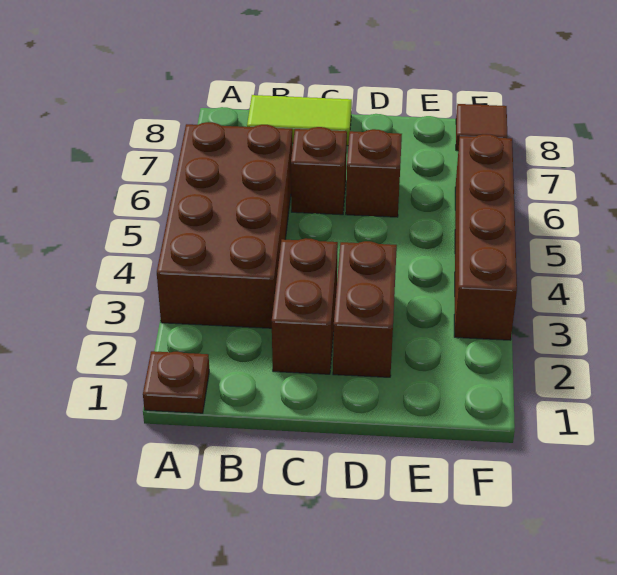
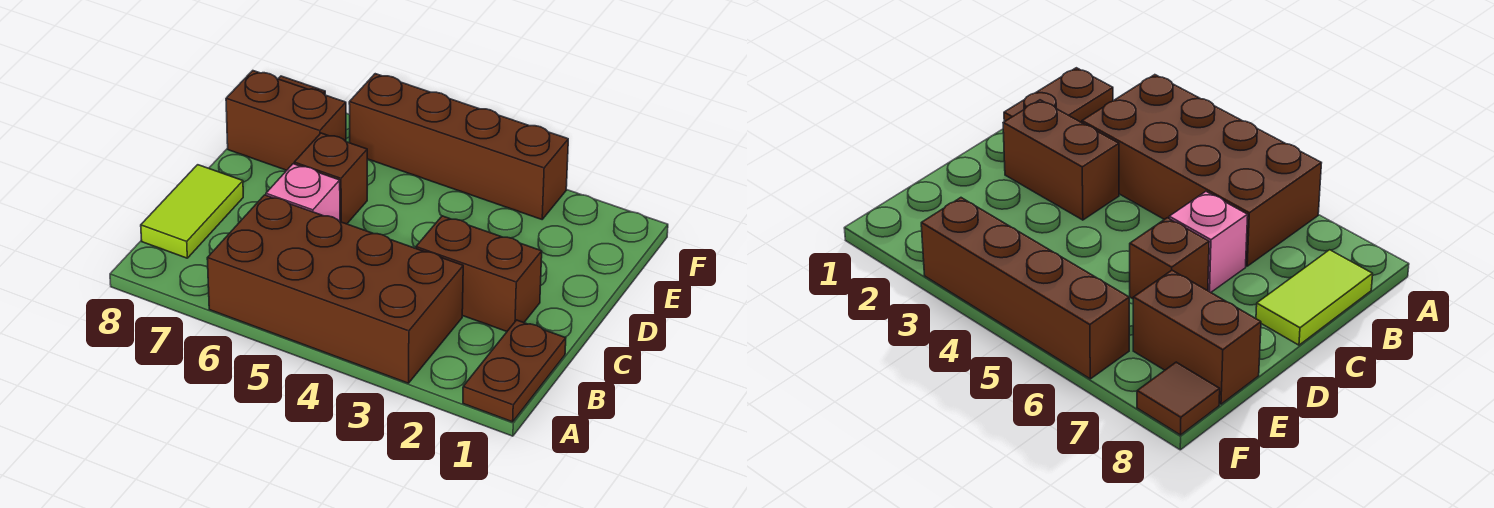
brown 1x1 plate [143,351,209,413] -> brown 1x2 plate [463,320,566,422]
brown 1x1 brick [291,127,347,215] -> pink 1x1 brick [266,164,340,222]
brown 1x2 brick [333,241,397,377] -> brown 1x2 brick moved to [226,71,346,170]

